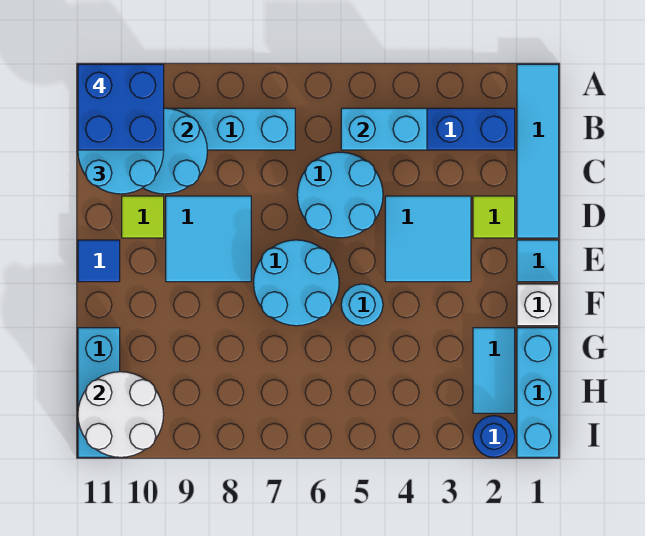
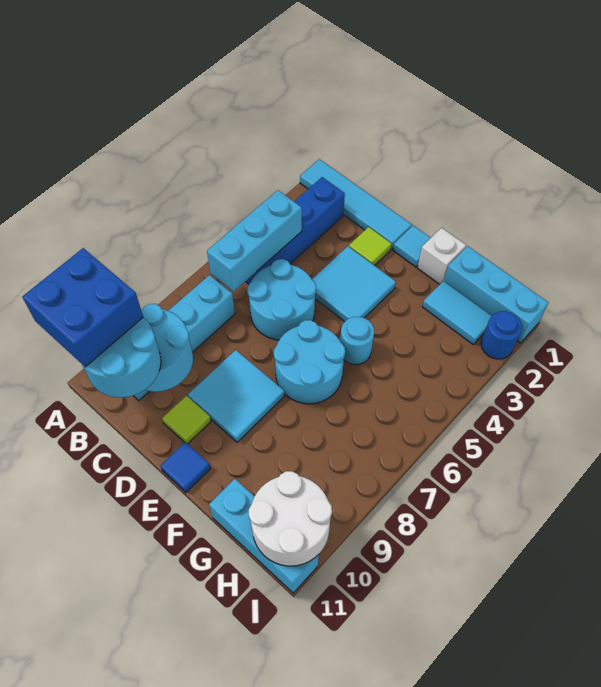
cyan 1x2 brick [341,108,427,150] -> cyan 1x3 brick [207,190,302,292]

